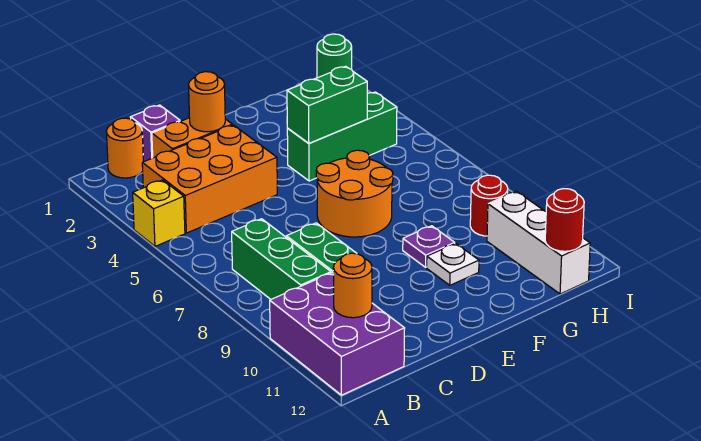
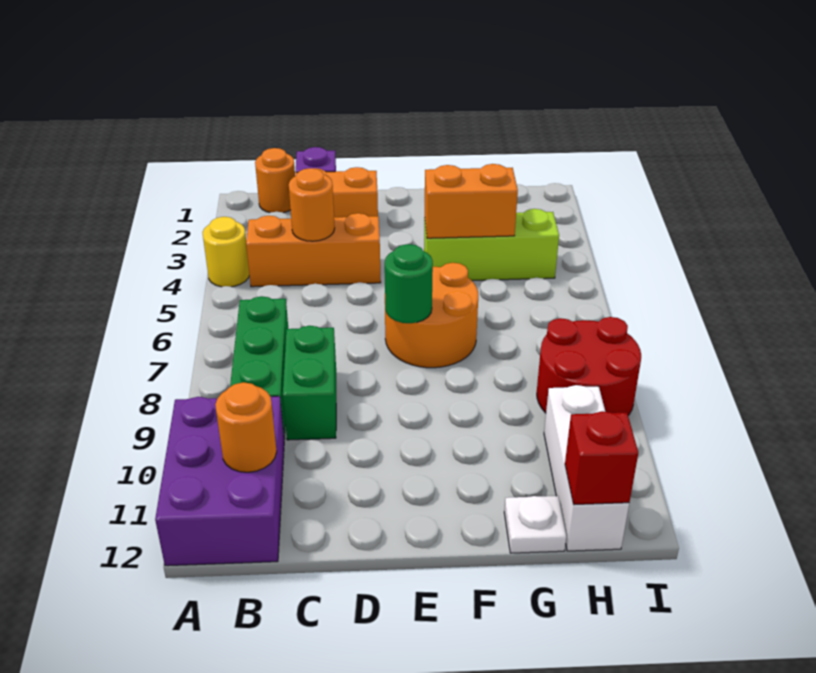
yellow 1x1 brick [133,180,185,246] -> yellow 1x1 round brick [202,217,249,287]
orange 2x3 brick [142,125,277,233] -> orange 1x3 brick [246,213,381,287]
orange 1x1 round brick [189,72,225,132] -> orange 1x1 round brick moved to [289,168,335,241]
green 1x3 brick [287,92,397,181] -> lime 1x3 brick [424,209,559,281]
green 1x2 brick [287,66,367,143] -> orange 1x2 brick [425,164,518,238]
purple 1x1 plate [403,226,455,267] -> none
white 1x1 plate [427,243,479,285] -> white 1x1 plate moved to [504,496,566,553]
red 1x1 round brick [470,175,508,236] -> red 2x2 round brick [537,317,641,415]
red 1x1 round brick [545,189,584,251] -> red 1x1 brick [565,411,638,505]
green 1x1 round brick [317,34,352,78] -> green 1x1 round brick moved to [385,244,433,323]

